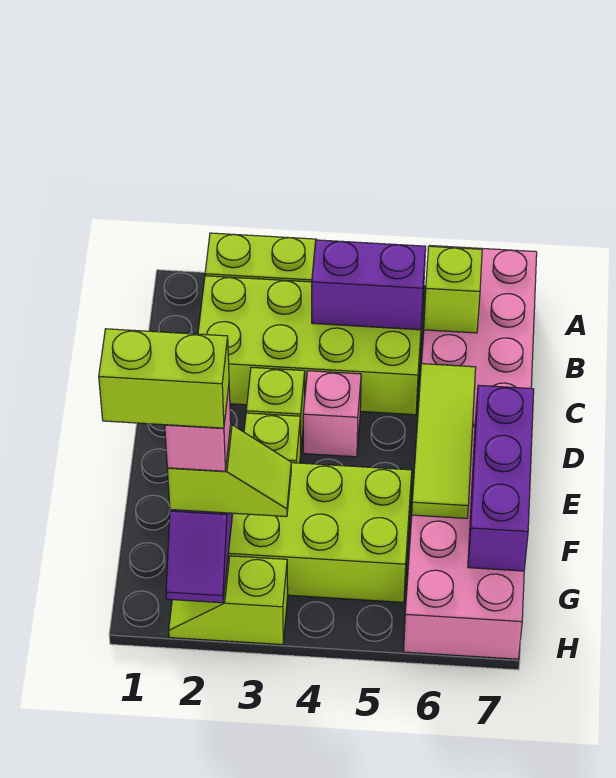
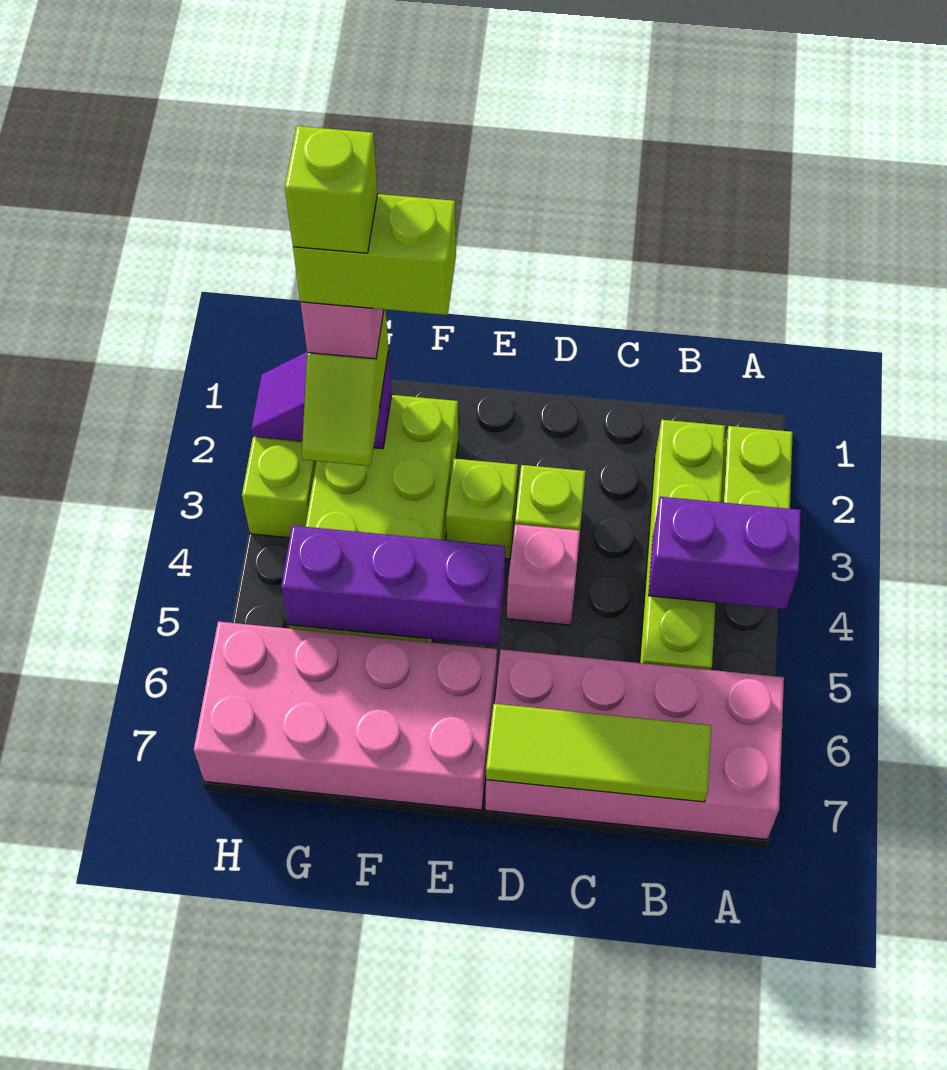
lime 2x4 brick [198,276,424,415] -> lime 1x4 brick [640,420,725,670]
purple 1x2 brick [312,240,426,330] -> purple 1x2 brick turned to [648,497,801,609]
lime 1x1 brick [424,246,482,333] -> lime 1x1 brick moved to [285,126,378,253]
lime 1x3 tile [412,364,476,518] -> lime 1x3 tile moved to [486,704,711,802]
purple 1x3 brick [468,385,534,571] -> purple 1x3 brick moved to [281,526,505,645]
lime 1x2 brick [99,329,229,428] -> lime 1x2 brick turned to [293,194,456,315]

